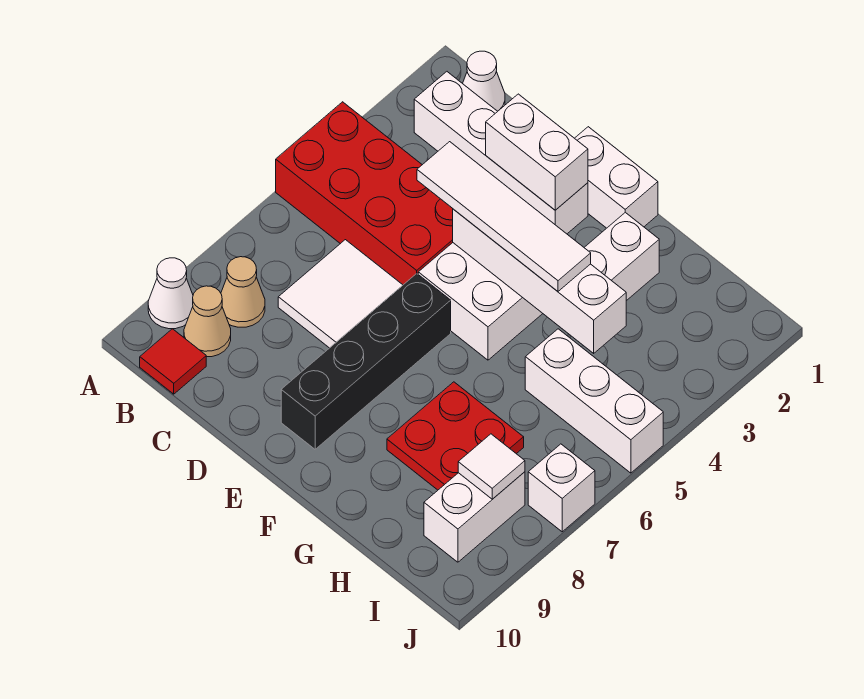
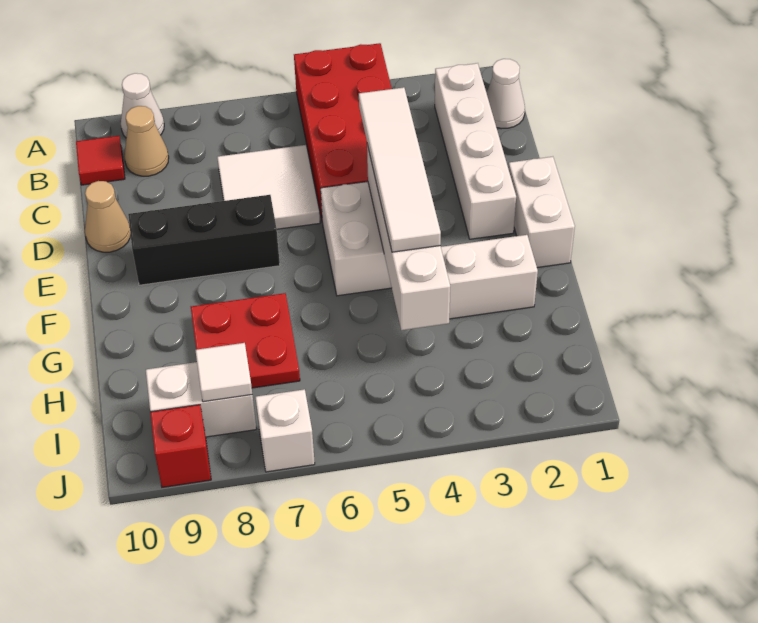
tan 1x1 cone [221,257,265,327] -> tan 1x1 cone moved to [85,181,131,252]
white 1x2 brick [486,94,588,210] -> none
black 1x4 brick [281,274,451,449] -> black 1x3 brick [128,195,280,285]
white 1x3 brick [525,329,663,473] -> none
none -> red 1x1 brick [150,405,211,487]

